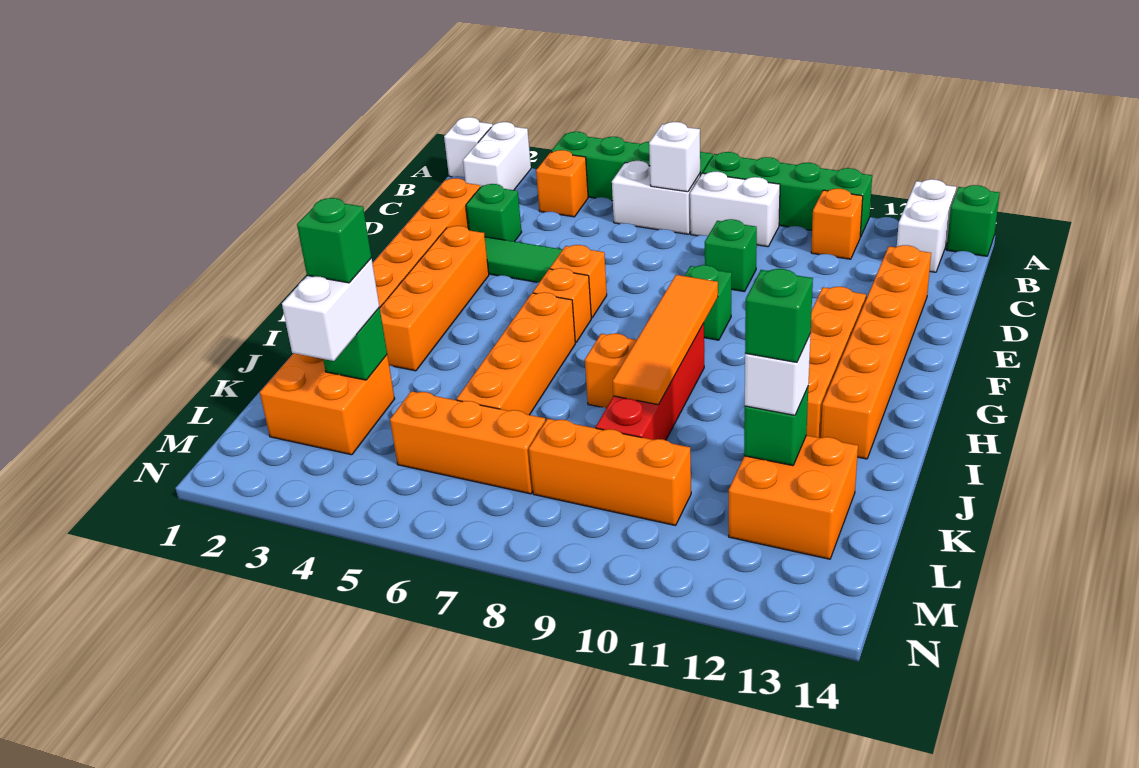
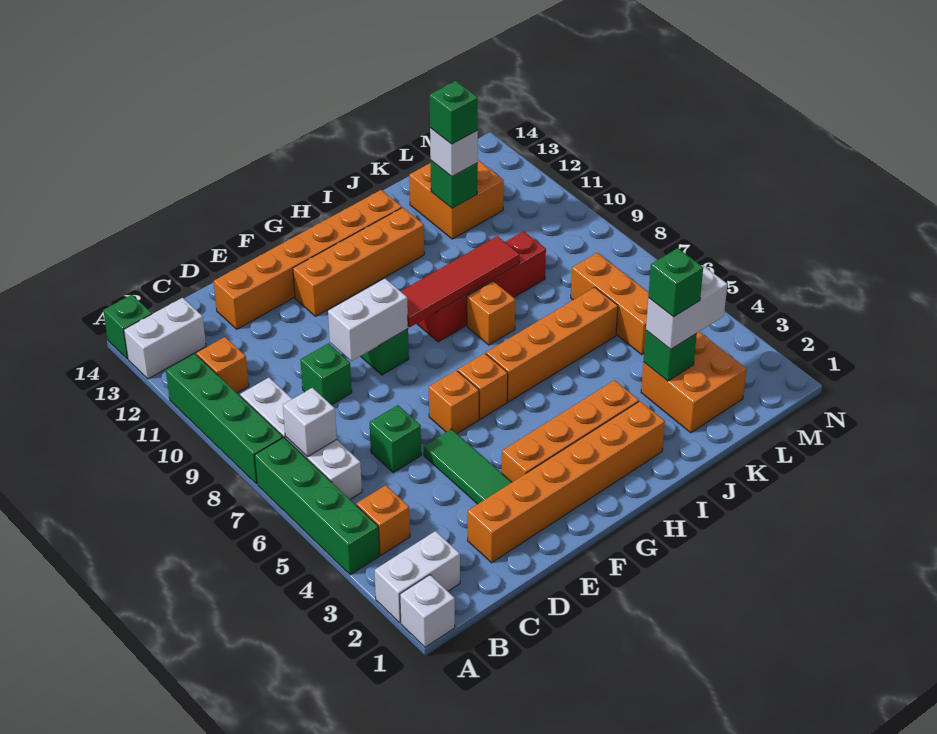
green 1x1 brick [466,184,522,242] -> green 1x1 brick moved to [370,405,421,473]
none -> white 1x2 brick [328,279,408,361]
orange 1x4 tile [613,275,718,405] -> red 1x4 tile [401,236,519,327]
orange 1x3 brick [529,419,691,526] -> none

